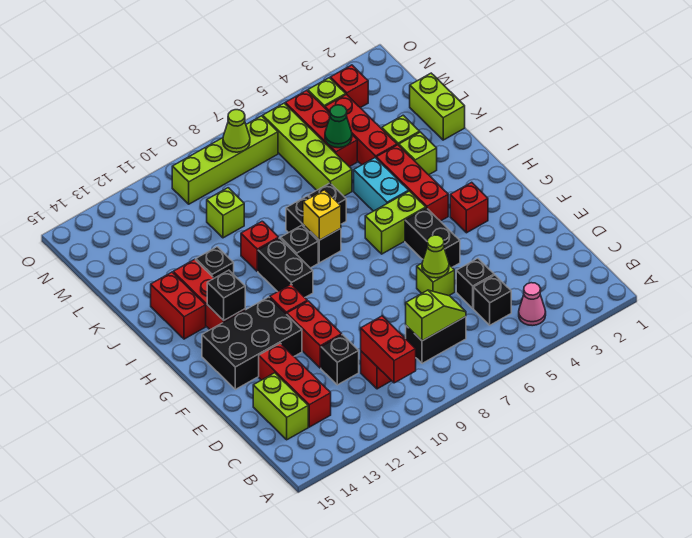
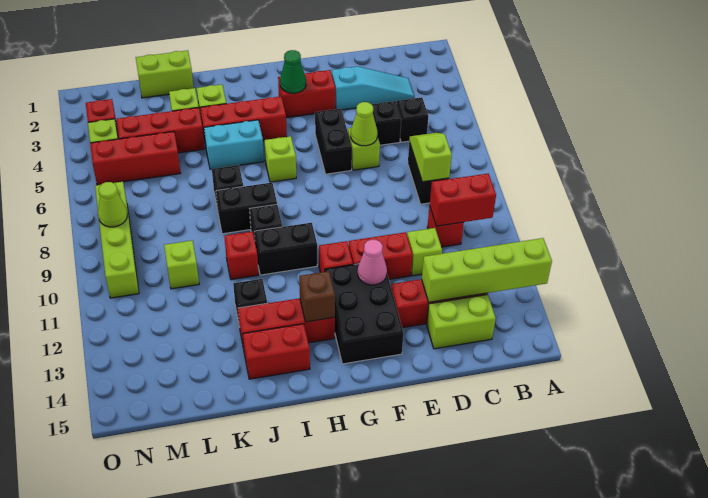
pink 1x1 cone [519,283,546,326] -> pink 1x1 cone moved to [358,239,387,285]
none -> cyan 1x3 slope [332,66,414,110]
black 1x1 brick [321,335,359,385] -> lime 1x1 brick [407,228,442,276]
black 1x2 brick [405,208,460,267] -> black 1x2 brick turned to [315,109,352,174]
red 1x1 brick [450,182,488,233] -> red 1x2 brick [278,70,335,118]
lime 1x2 brick [365,191,426,254] -> lime 1x1 brick [264,136,296,182]
black 1x1 brick [207,270,245,320] -> brown 1x1 brick [299,271,335,322]
yellow 1x1 brick [303,190,341,240] -> none
lime 1x4 brick [263,103,352,196] -> lime 1x4 brick moved to [422,238,552,302]
green 1x1 cone [325,105,352,148] -> green 1x1 cone moved to [280,50,306,93]

